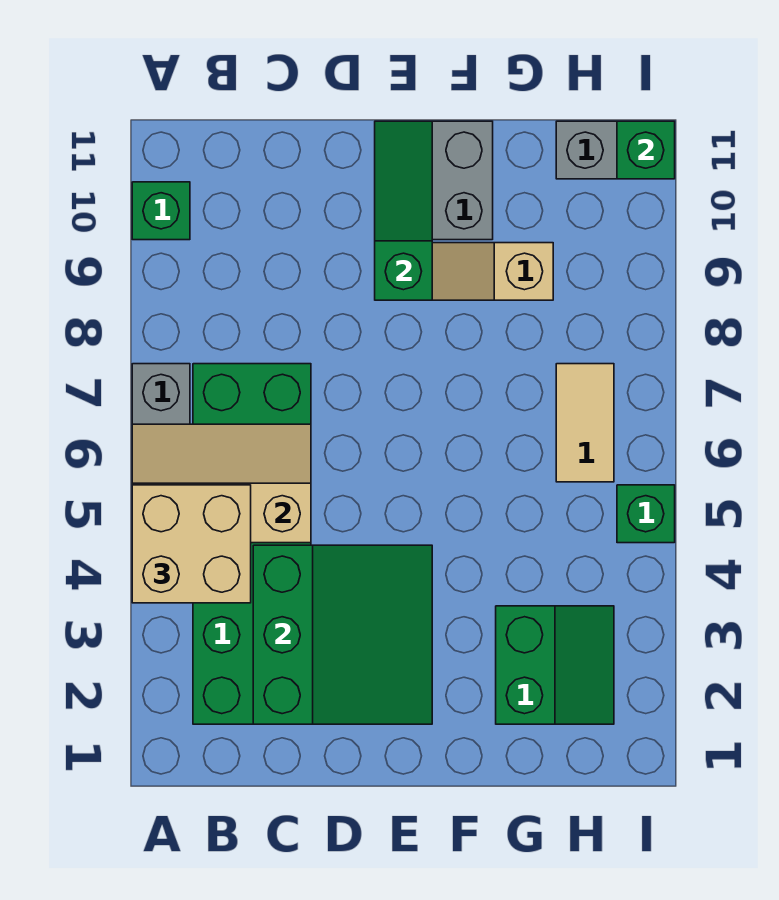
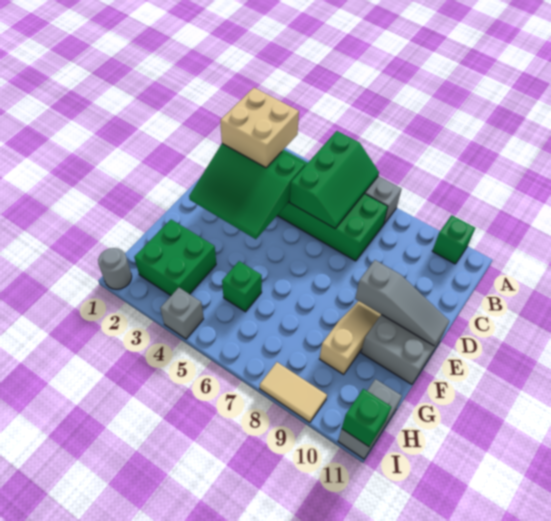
tan 2x2 brick [132,485,251,603] -> tan 2x2 brick moved to [220,88,299,168]
tan 2x3 slope [132,424,311,543] -> green 2x3 slope [290,131,379,228]
green 1x3 slope [375,121,432,300] -> grey 1x3 slope [355,260,449,346]
green 2x2 slope [496,606,614,724] -> green 2x2 brick [134,219,216,295]
tan 1x2 tile [556,364,614,482] -> tan 1x2 tile moved to [260,362,327,422]
none -> grey 1x1 round brick [98,248,132,289]
none -> grey 1x1 brick [160,288,204,339]
green 1x1 brick [617,485,675,543] -> green 1x1 brick moved to [222,261,262,312]

